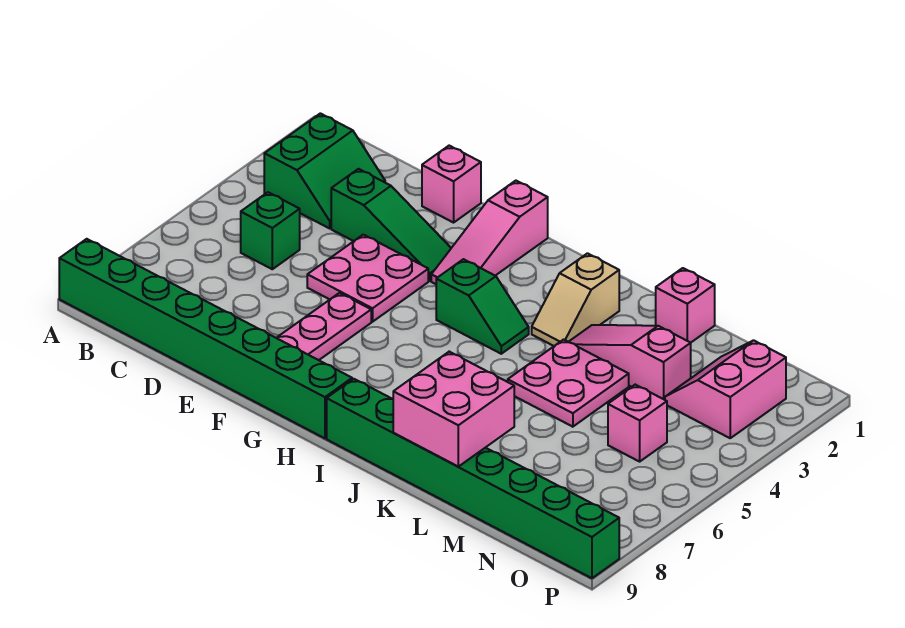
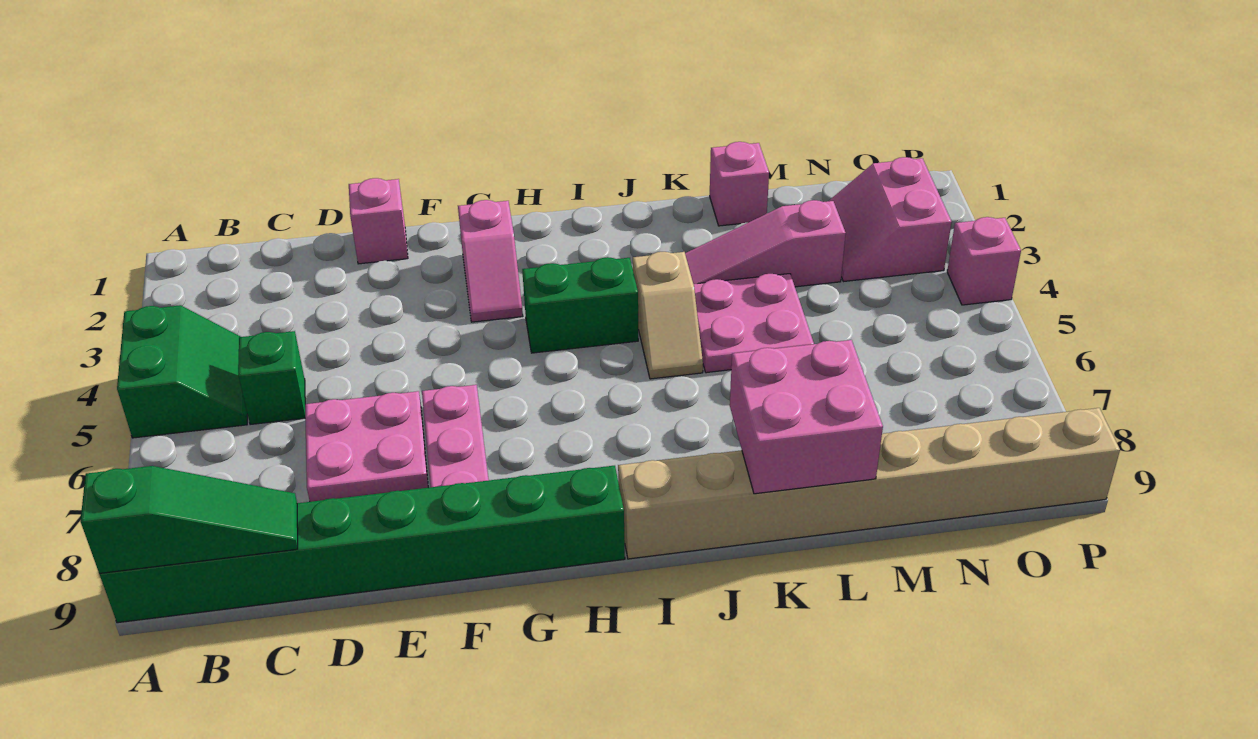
green 2x2 slope [264,113,385,228] -> green 2x2 slope moved to [117,305,247,438]
green 1x3 slope [331,169,451,281] -> green 1x3 slope moved to [81,466,298,573]
pink 2x2 plate [307,235,428,322] -> pink 2x2 plate moved to [305,391,428,502]
pink 1x3 slope [431,181,548,284] -> pink 1x2 slope [458,200,523,322]
green 1x2 slope [436,259,529,354] -> green 1x2 brick [522,257,638,353]
green 1x8 brick [327,379,619,578] -> tan 1x8 brick [618,408,1120,559]
tan 1x2 slope [532,253,619,346] -> tan 1x2 slope moved to [633,252,703,379]
pink 1x1 brick [608,385,667,462] -> pink 1x1 brick moved to [947,217,1021,305]

